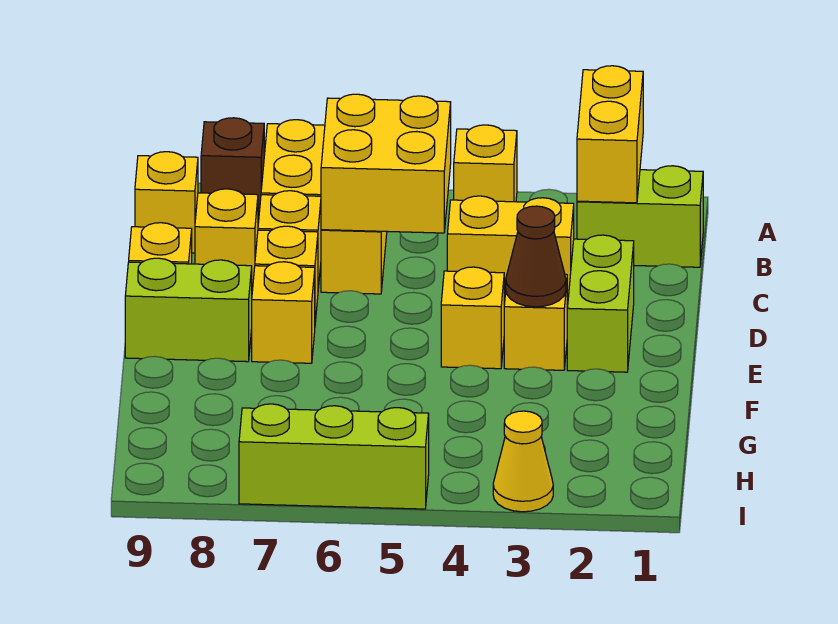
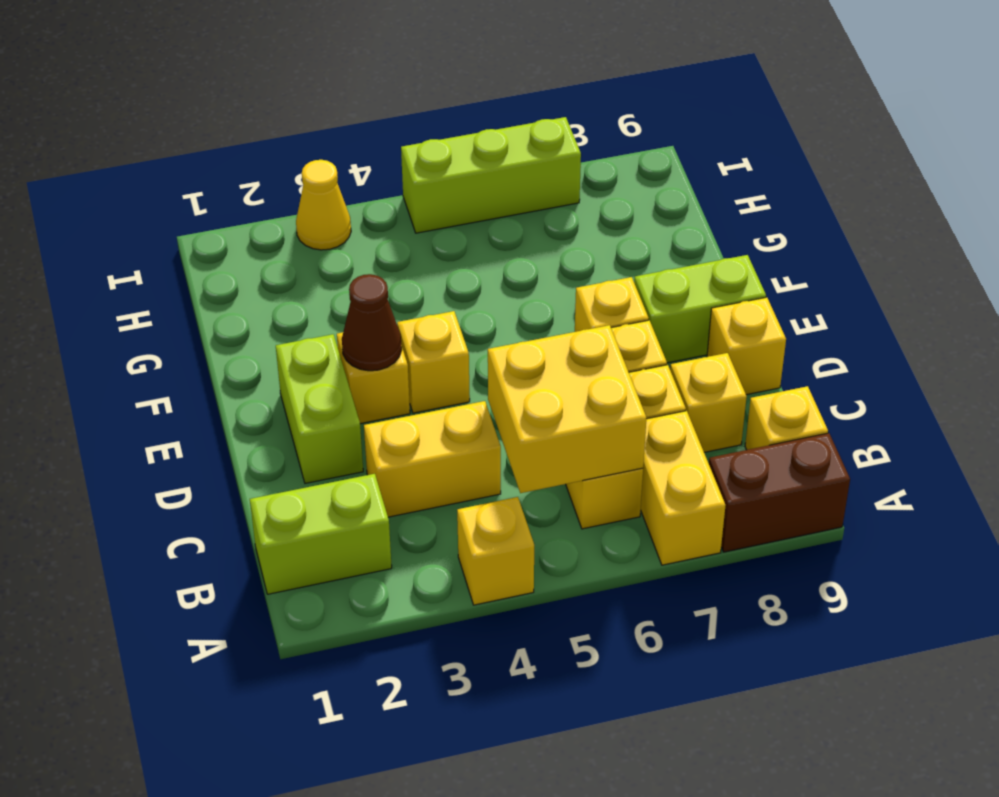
yellow 1x2 brick [577,66,643,203] -> none
brown 1x1 brick [201,118,264,219] -> brown 1x2 brick [709,433,850,552]

